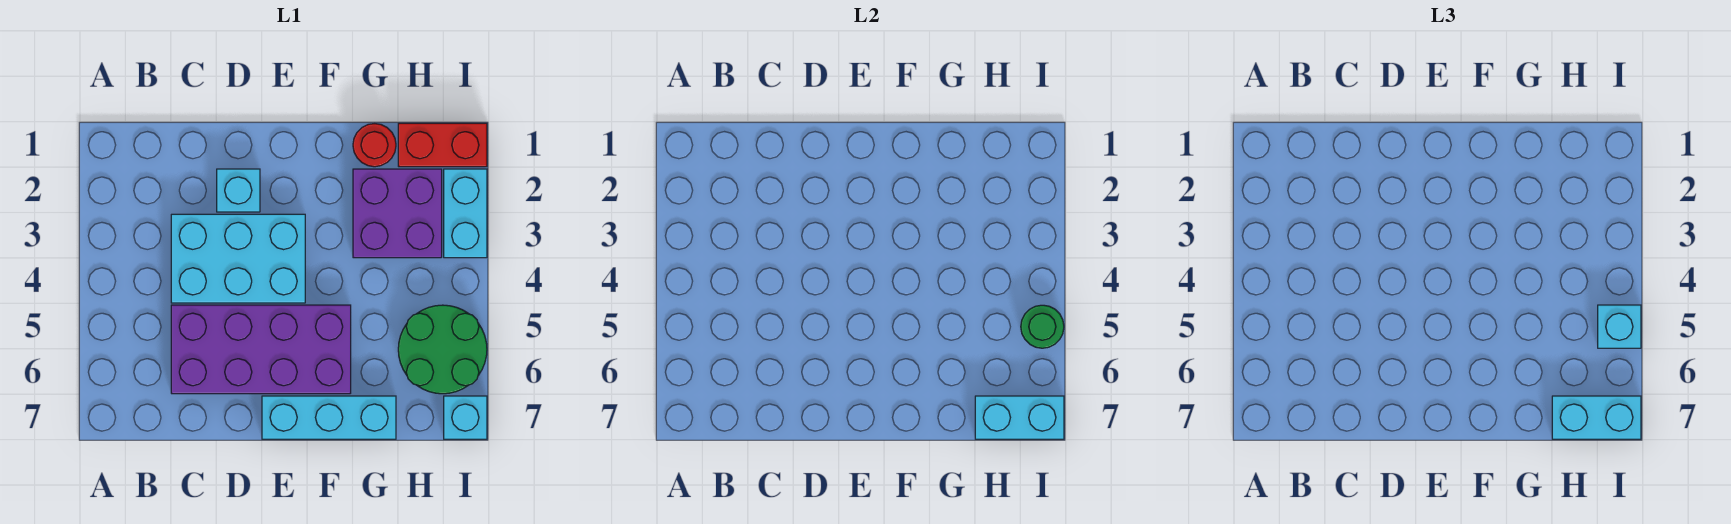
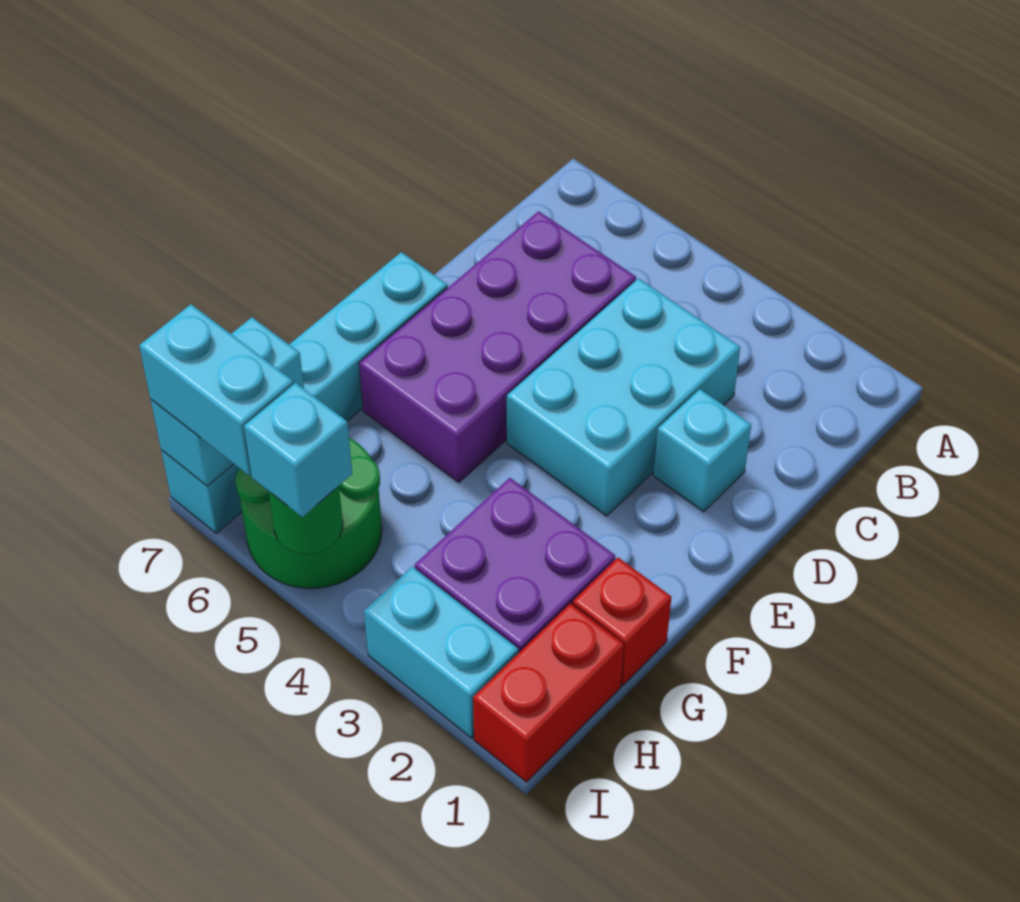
red 1x1 round brick [353,124,396,167] -> red 1x1 brick [572,558,671,685]
cyan 1x2 brick [1552,396,1641,439] -> cyan 1x2 brick turned to [139,304,293,476]

